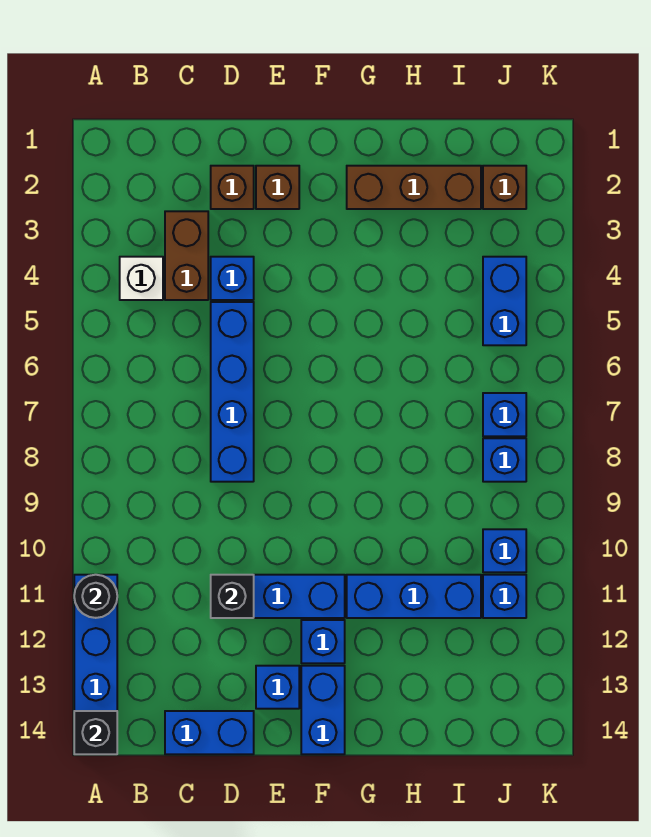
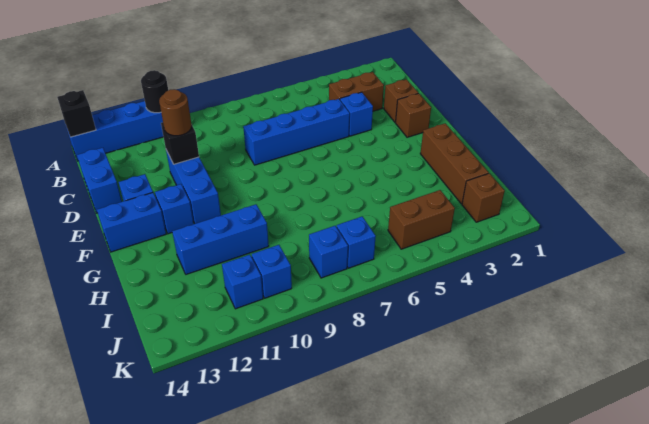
white 1x1 brick [120,257,163,300] -> none
none -> brown 1x1 round brick [159,89,192,136]
blue 1x3 brick [347,575,481,618] -> blue 1x3 brick turned to [172,204,269,274]
blue 1x2 brick [483,257,526,345] -> brown 1x2 brick [388,190,455,249]

